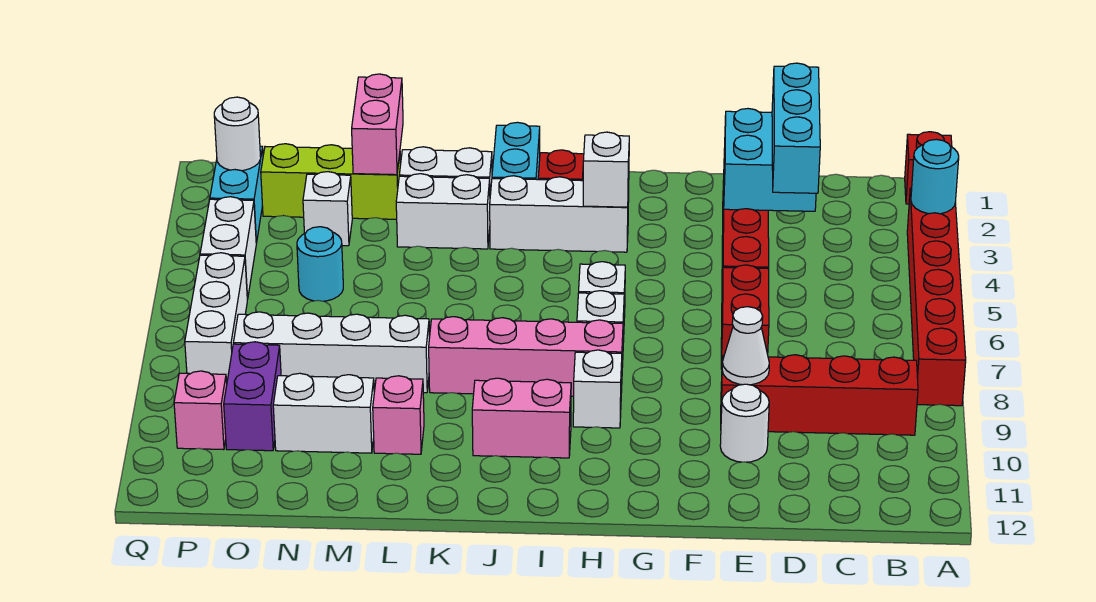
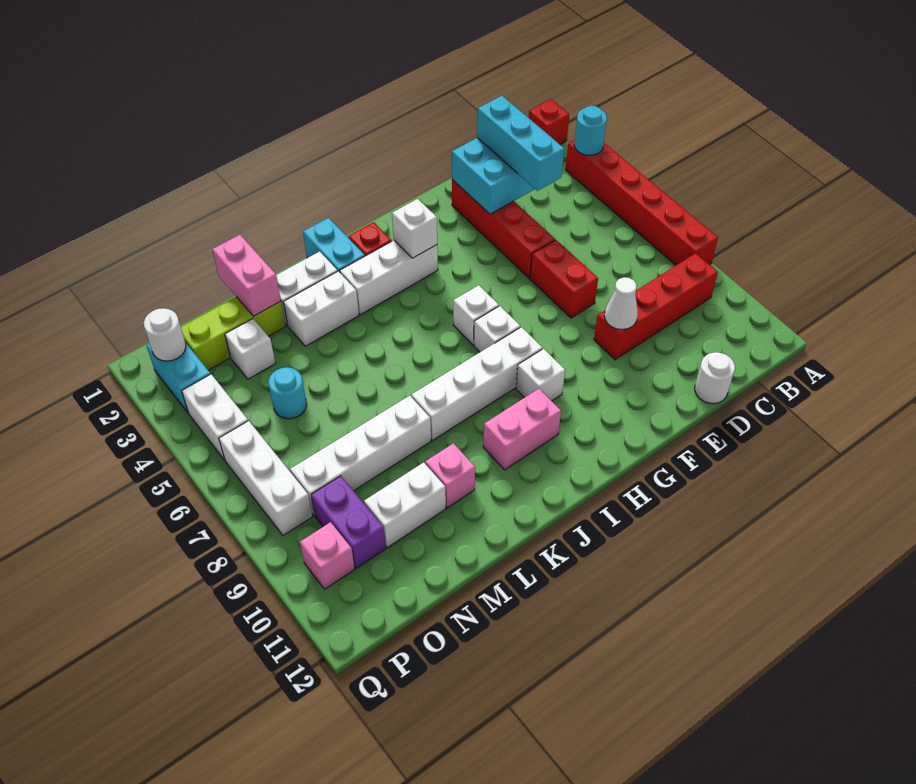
white 1x1 round brick [720,384,769,462] -> white 1x1 round brick moved to [695,352,735,404]
pink 1x4 brick [429,317,623,396] -> white 1x4 brick [411,327,542,440]

